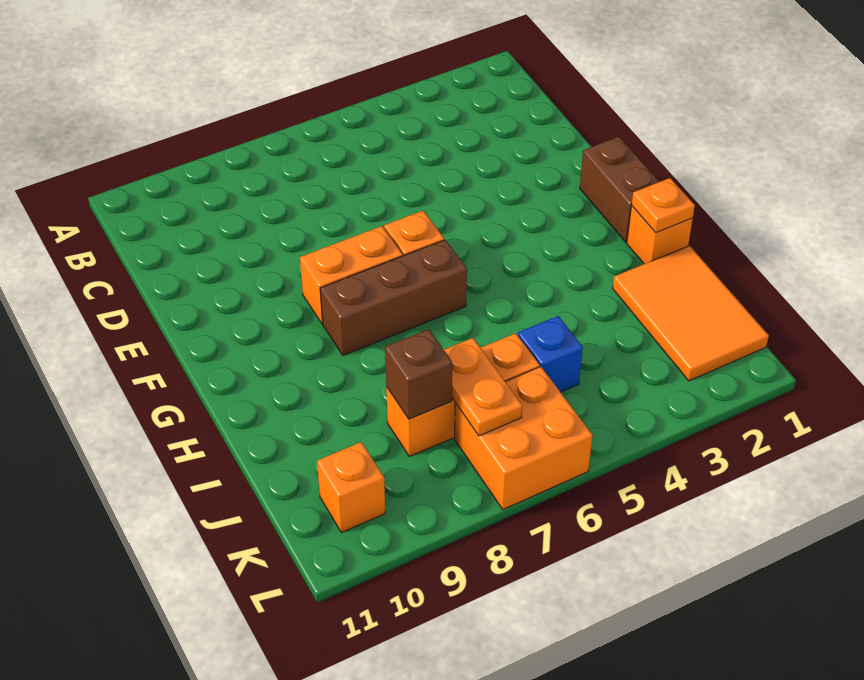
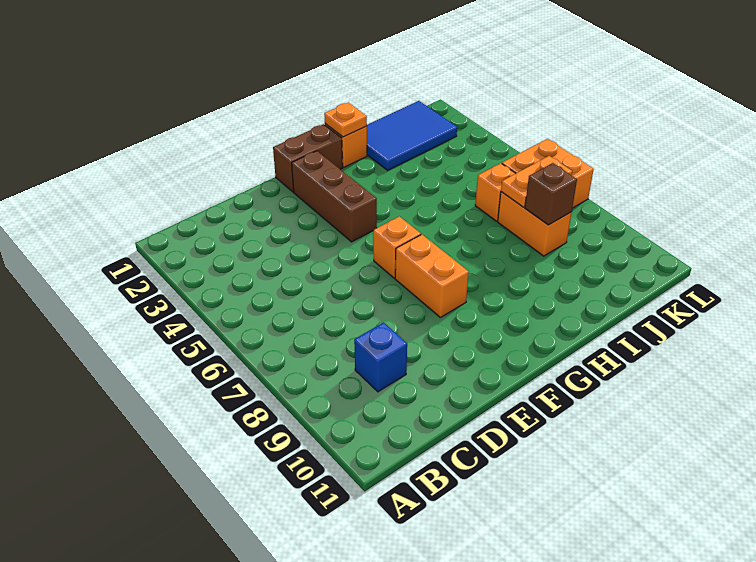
brown 1x3 brick [320,240,467,355] -> brown 1x3 brick moved to [292,151,377,242]
orange 2x3 tile [613,246,769,381] -> blue 2x3 tile [367,101,457,170]
blue 1x1 brick [518,316,583,392] -> blue 1x1 brick moved to [354,322,407,392]
orange 1x1 brick [317,442,385,533] -> none

